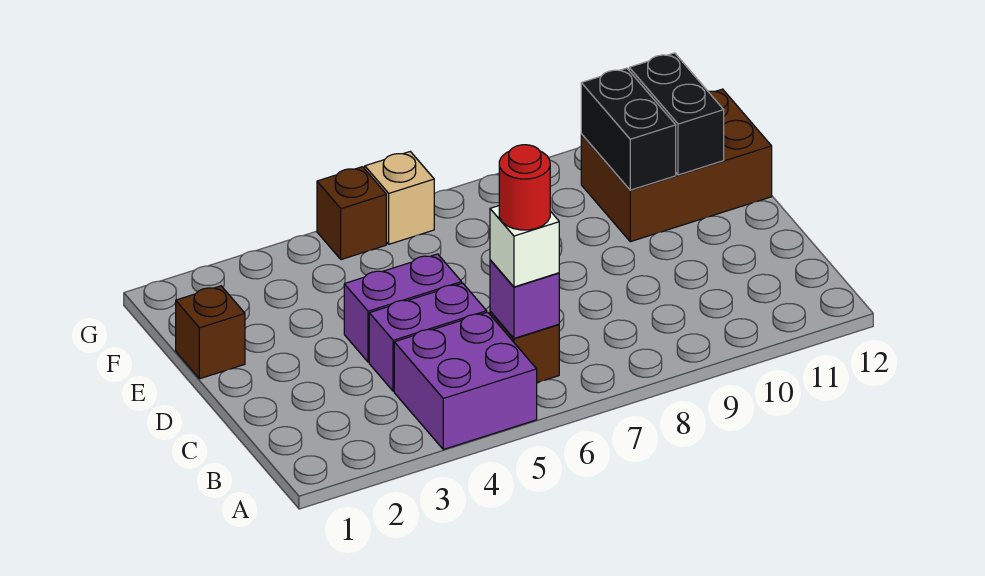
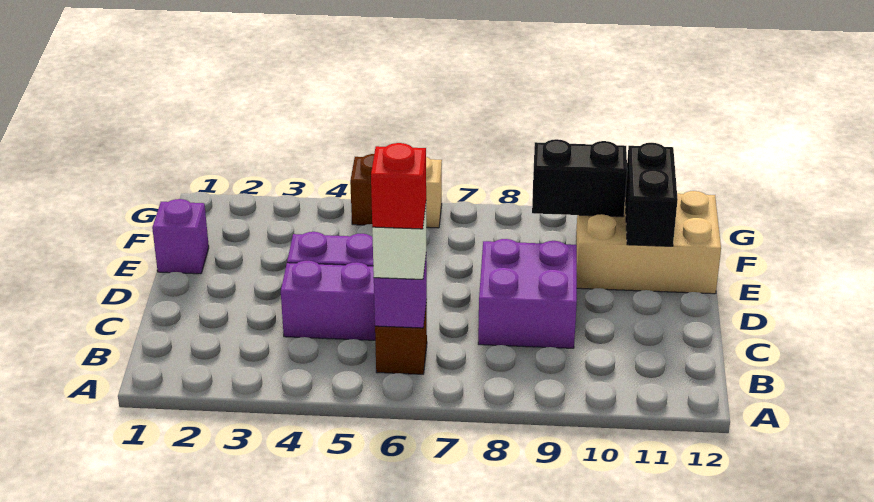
purple 2x2 brick [394,312,537,449] -> purple 2x2 brick moved to [478,239,577,348]
red 1x1 round brick [499,145,550,230] -> red 1x1 brick [371,143,426,229]
brown 1x1 brick [176,286,245,379] -> purple 1x1 brick [152,199,209,274]
brown 2x3 brick [581,89,772,242] -> tan 2x3 brick [576,191,721,294]
black 1x2 brick [581,68,676,190] -> black 1x2 brick turned to [532,139,627,217]

